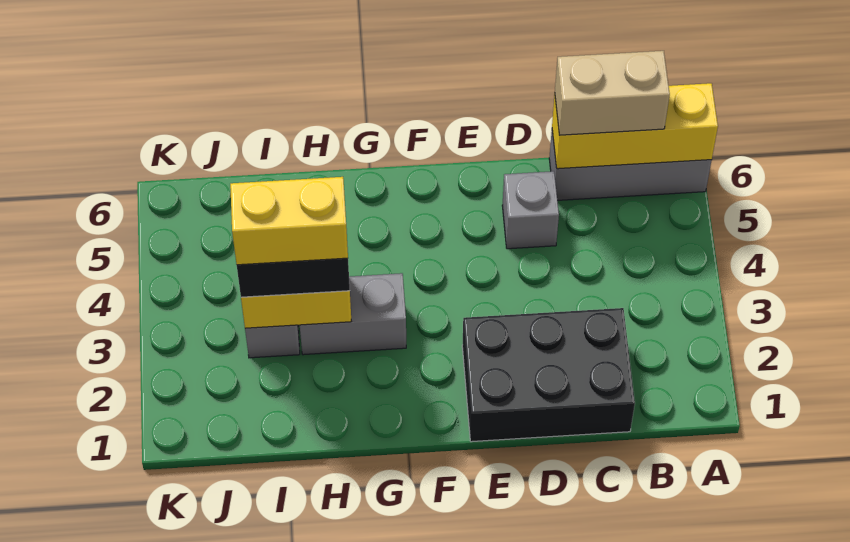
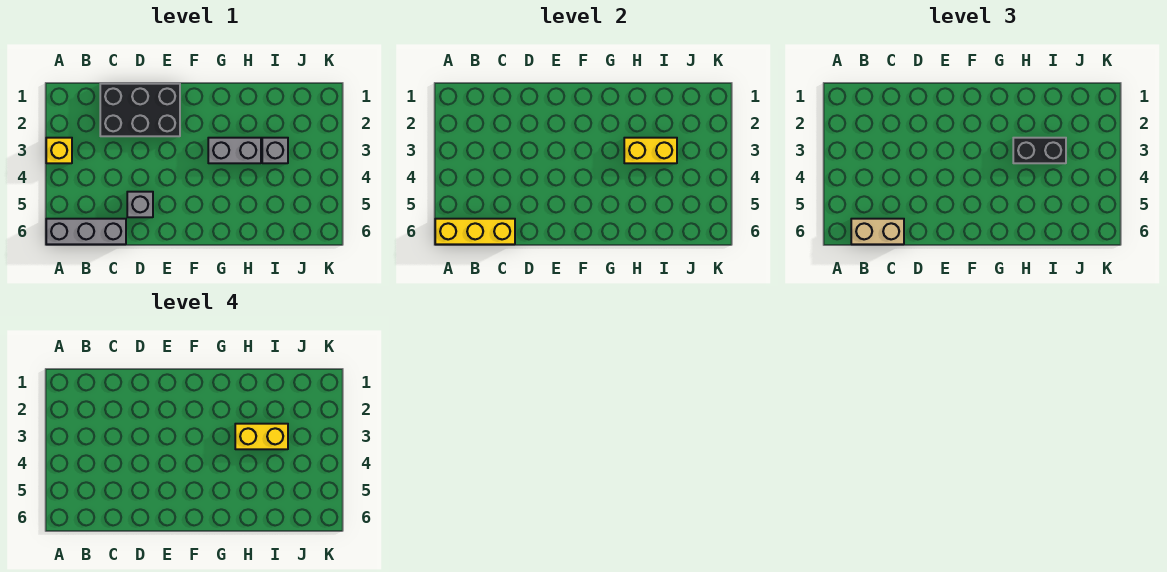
none -> yellow 1x1 brick [46,138,72,163]

